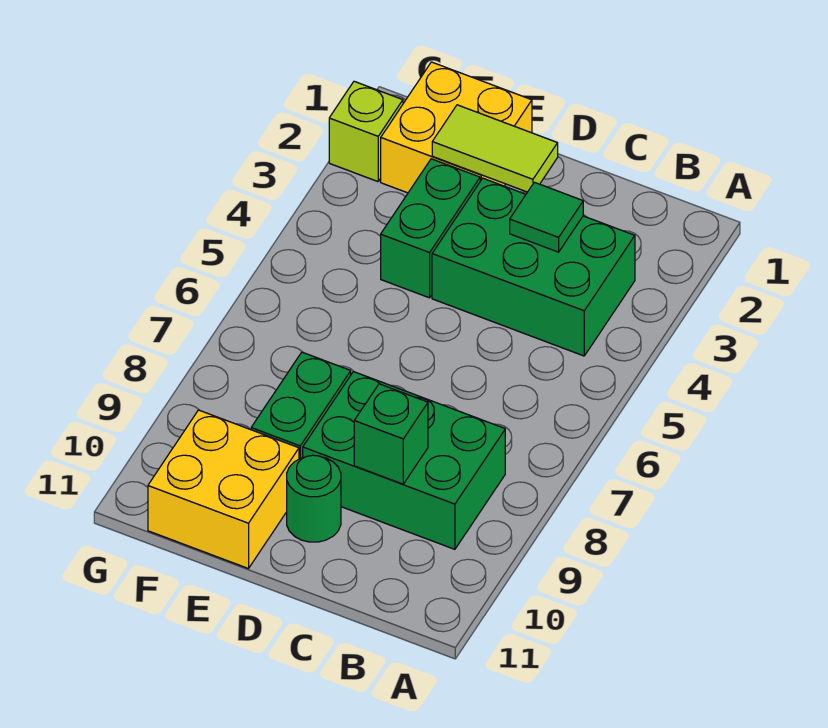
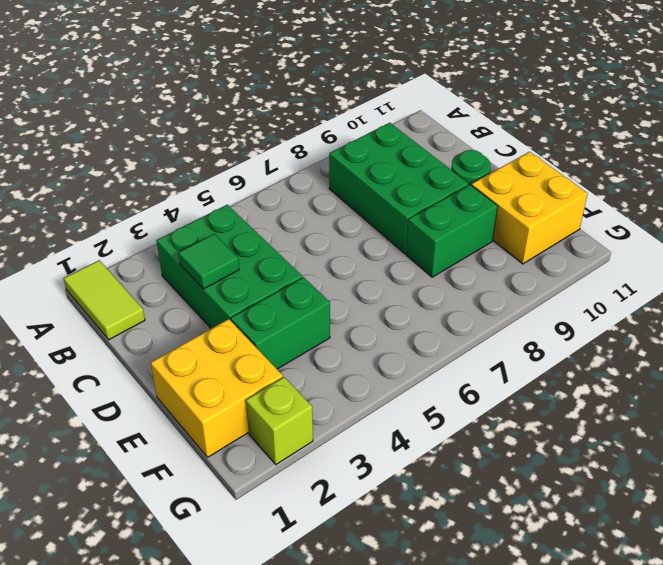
green 1x1 brick [354,384,428,484] -> none
lime 1x2 tile [432,105,558,192] -> lime 1x2 tile moved to [64,260,145,340]

